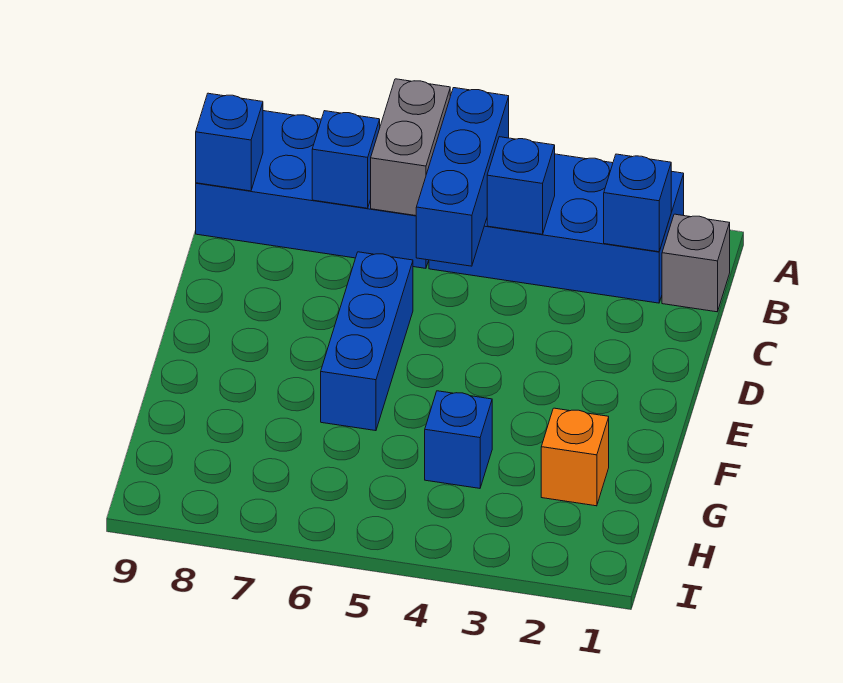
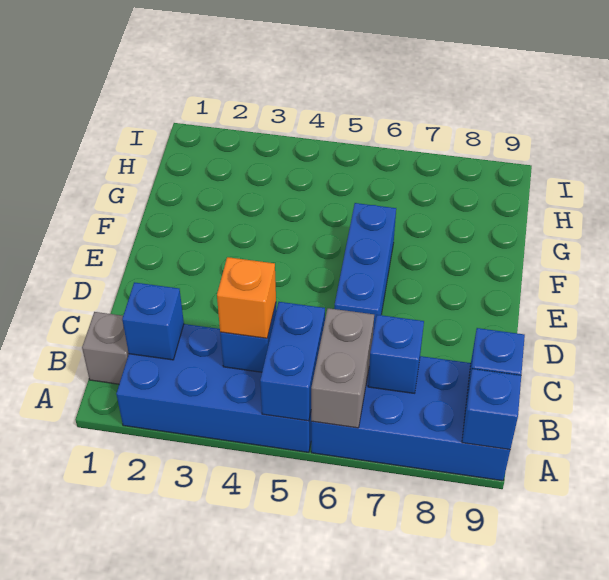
blue 1x3 brick [416,88,509,266] -> blue 1x2 brick [260,302,325,421]
orange 1x1 brick [541,408,609,506] -> orange 1x1 brick moved to [217,257,276,338]
blue 1x1 brick [425,391,492,488] -> blue 1x1 brick moved to [462,369,521,450]

